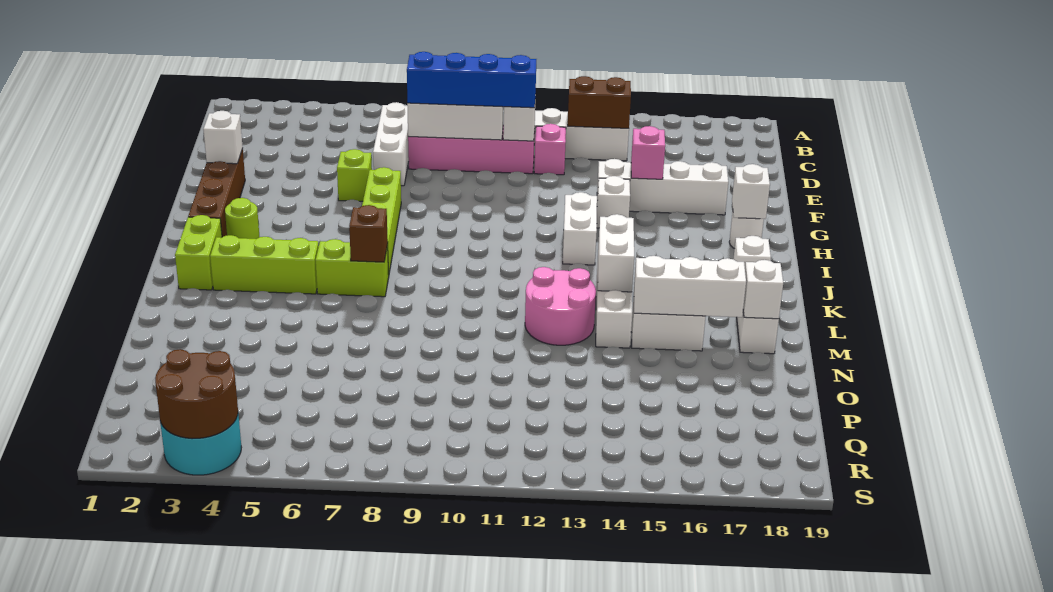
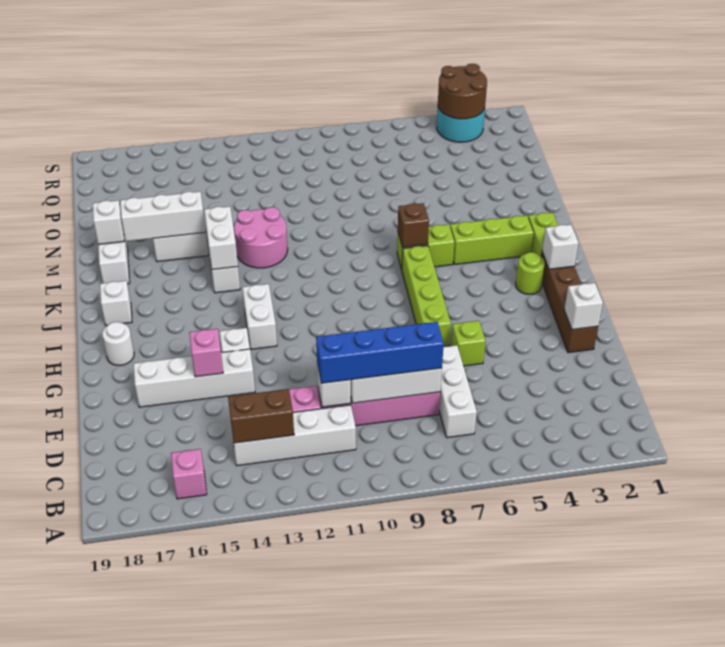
none -> pink 1x1 brick [171,449,207,499]
white 1x1 brick [732,164,770,219] -> white 1x1 brick moved to [542,225,578,269]

